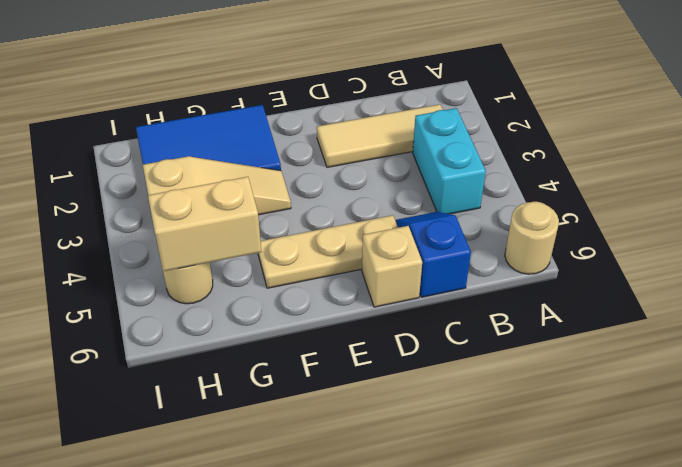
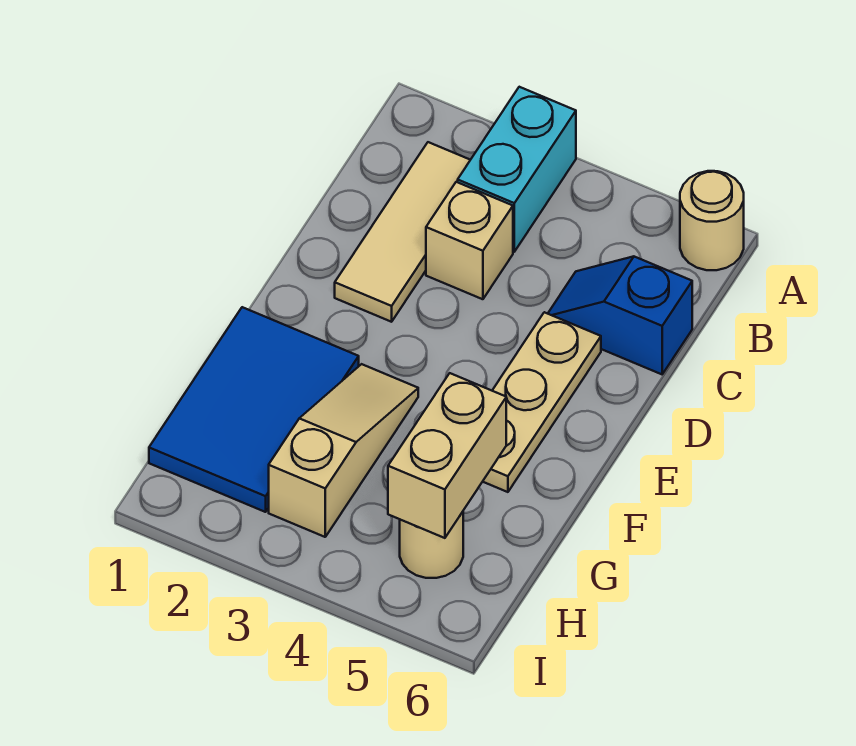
cyan 1x2 brick [413,108,486,214] -> cyan 1x2 brick turned to [458,87,576,252]
tan 1x1 brick [362,226,422,307] -> tan 1x1 brick moved to [426,182,513,299]

